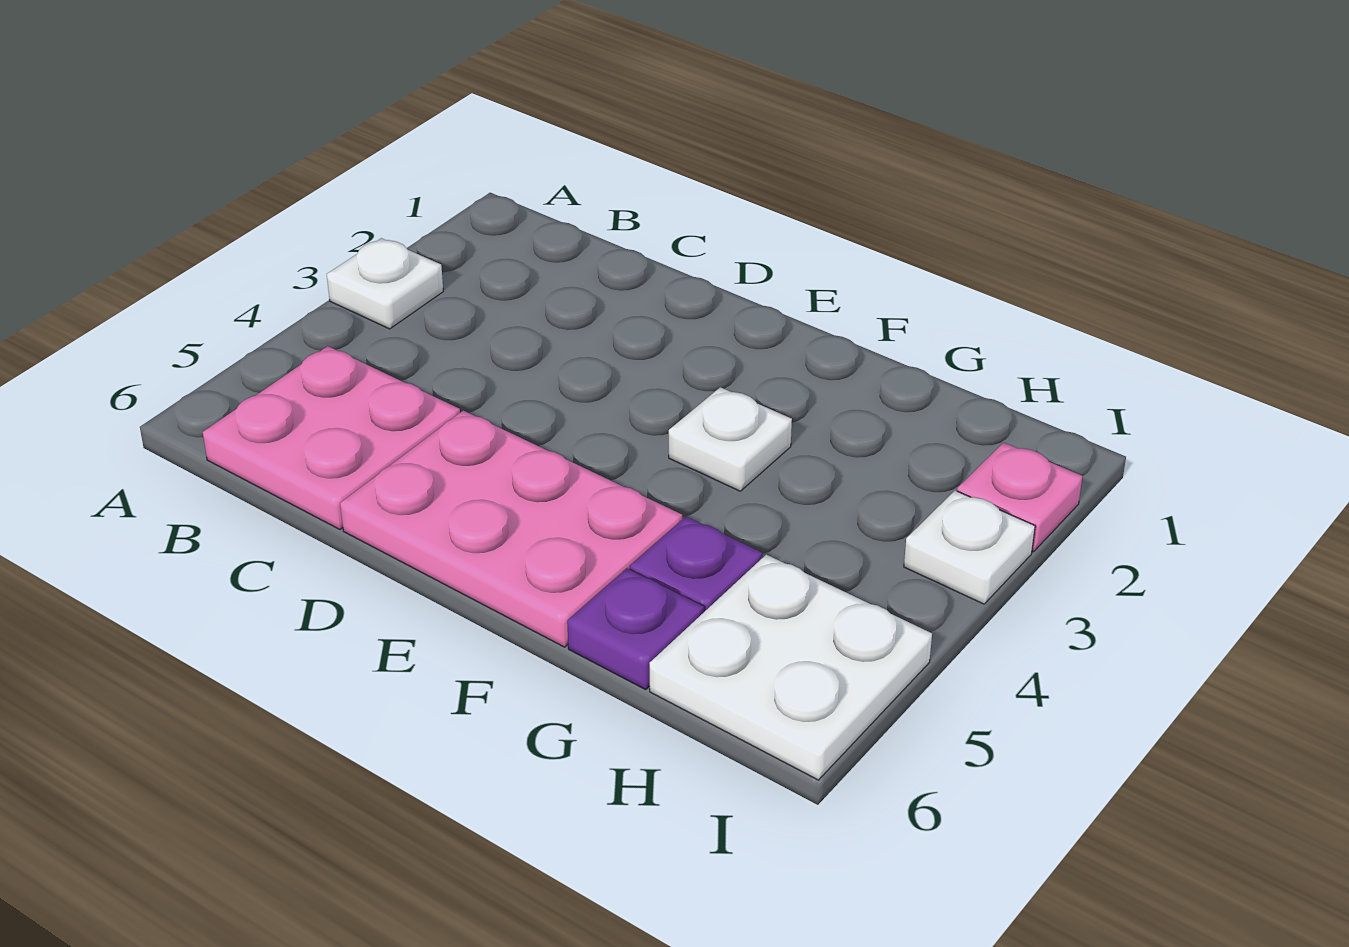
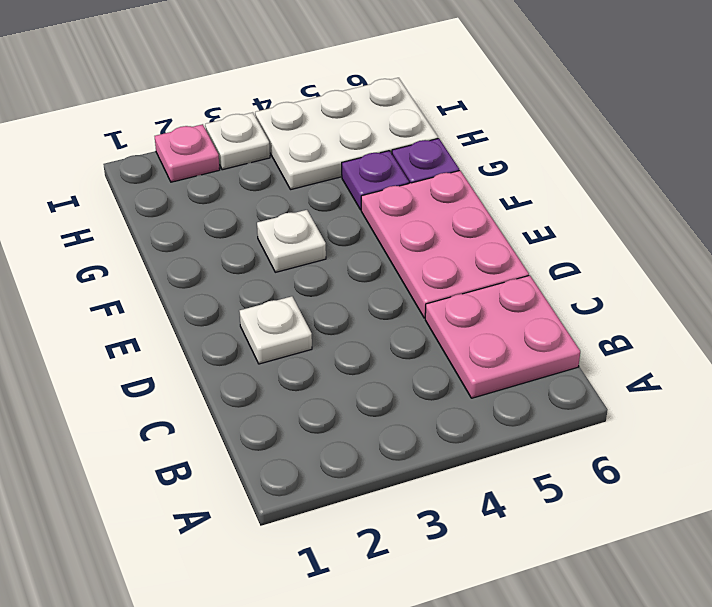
white 1x1 plate [327,238,443,329] -> white 1x1 plate moved to [239,296,312,364]
white 2x2 plate [650,555,932,780] -> white 2x3 plate [255,78,438,190]

